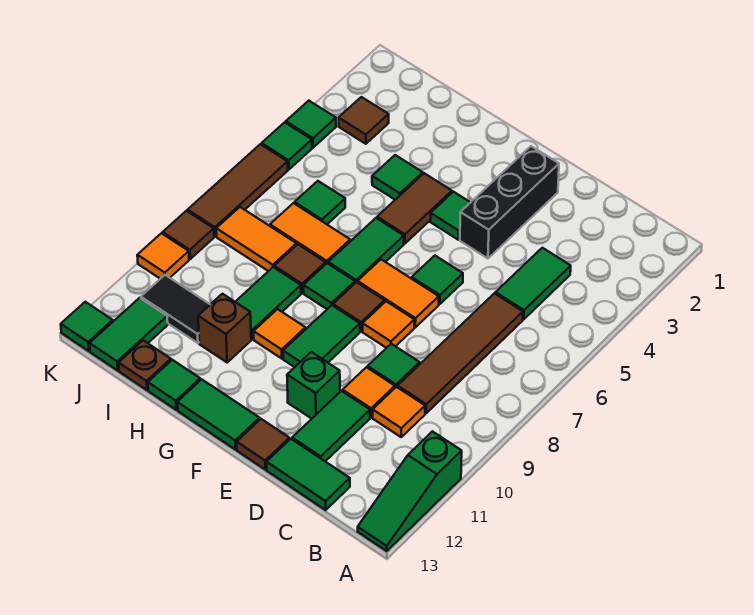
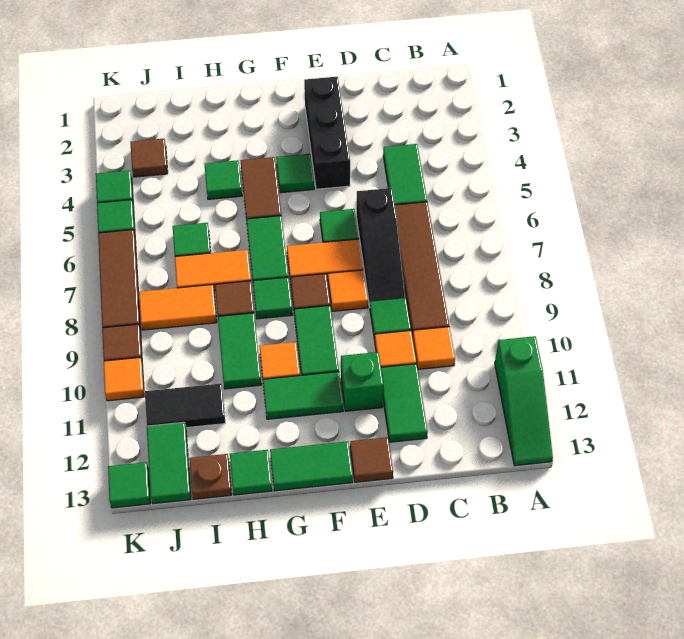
green 1x2 tile [267,439,350,510] -> green 1x2 tile moved to [263,372,343,419]
none -> black 1x3 slope [356,188,405,306]
brown 1x1 brick [198,294,251,362] -> none

